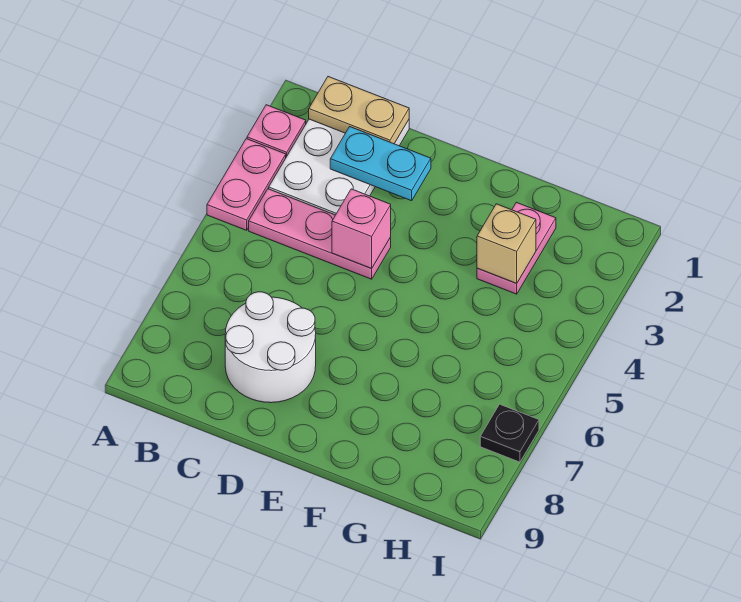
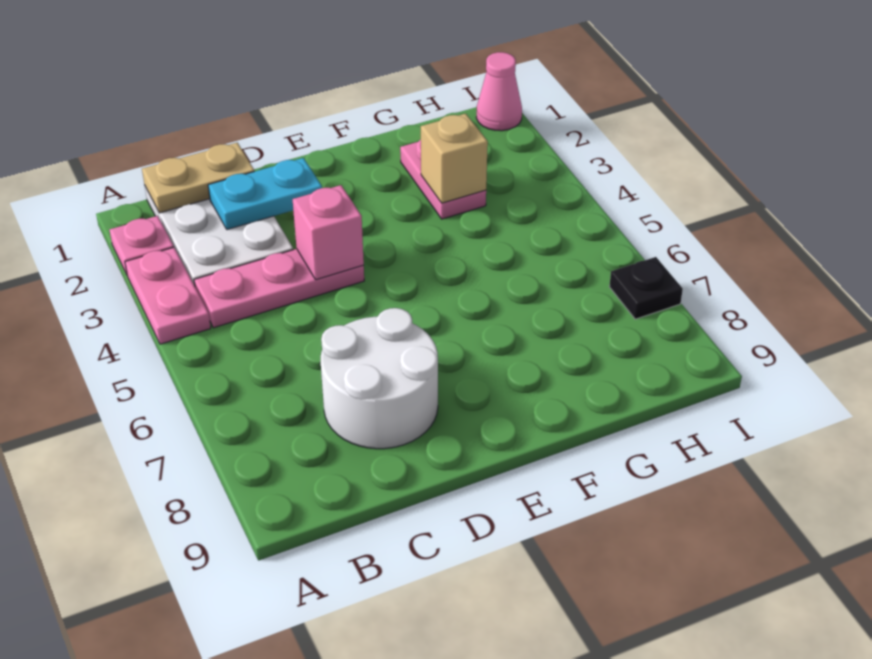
none -> pink 1x1 cone [476,52,522,131]

